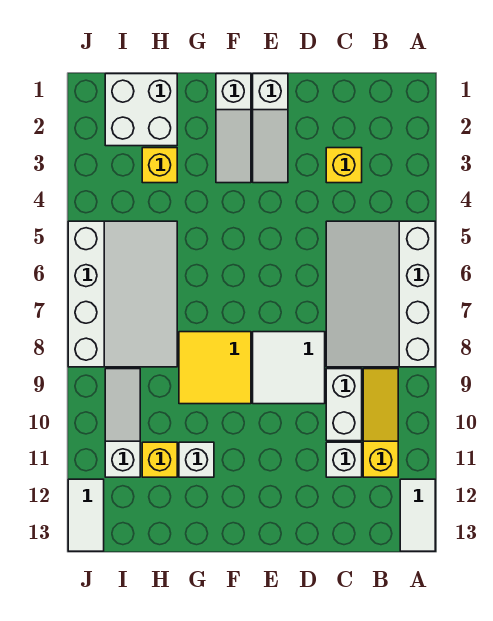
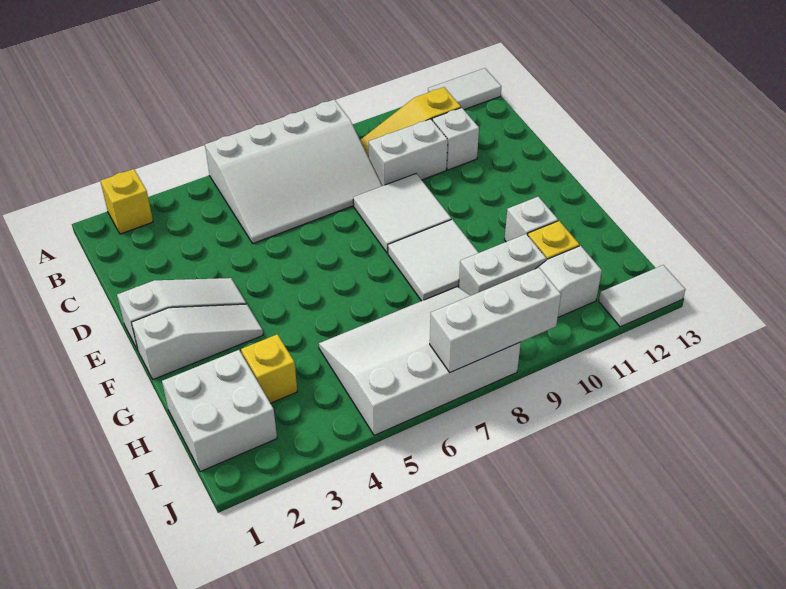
yellow 1x1 brick [326,148,362,183] -> yellow 1x1 brick moved to [101,169,153,234]
yellow 2x2 tile [179,332,251,404] -> white 2x2 tile [388,220,478,301]
none -> white 1x2 brick [459,234,546,296]
none -> white 1x3 brick [430,268,561,372]

